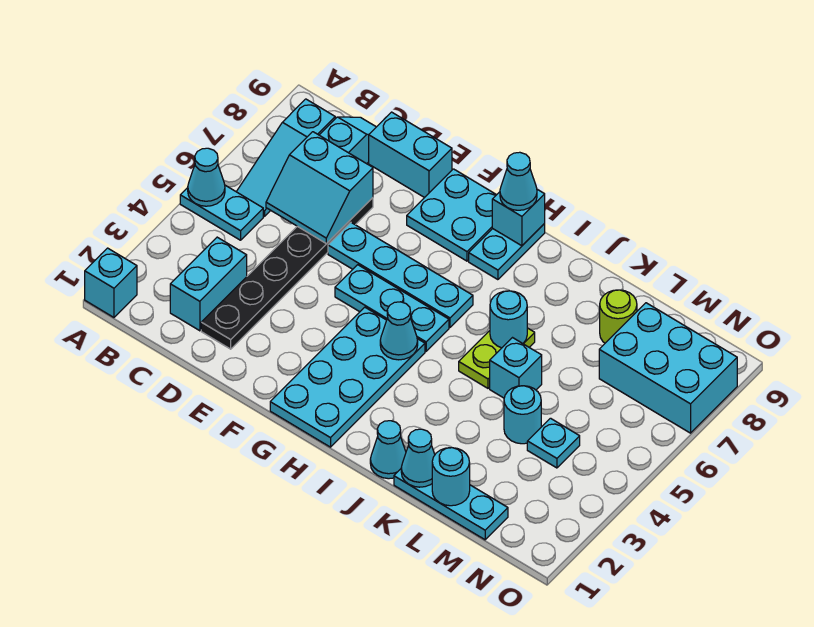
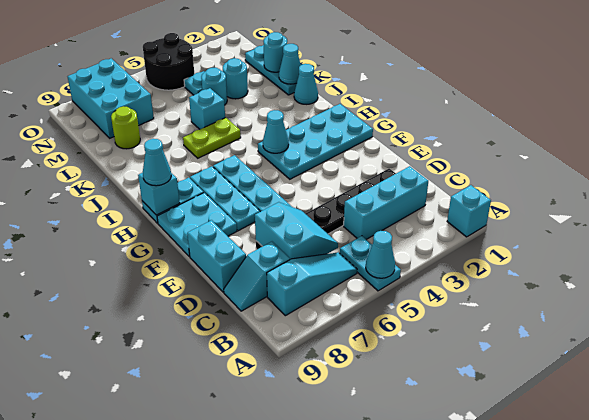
cyan 1x2 brick [170,237,247,331] -> cyan 1x3 brick [344,166,428,239]
cyan 1x3 plate [335,265,449,351] -> cyan 1x3 plate moved to [190,166,260,231]
cyan 1x1 round brick [490,291,527,348] -> cyan 1x1 round brick moved to [223,58,248,99]
none -> black 2x2 round brick [143,33,194,90]

